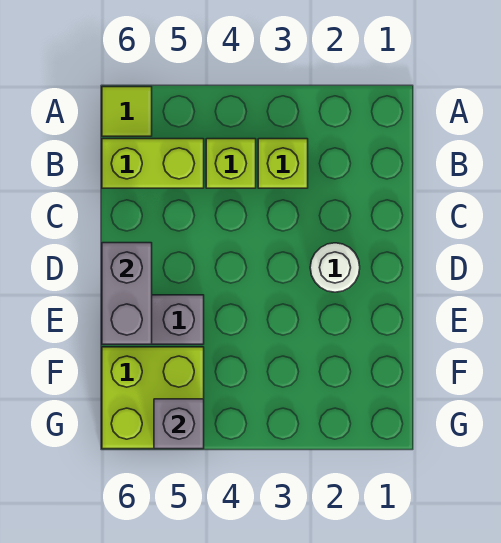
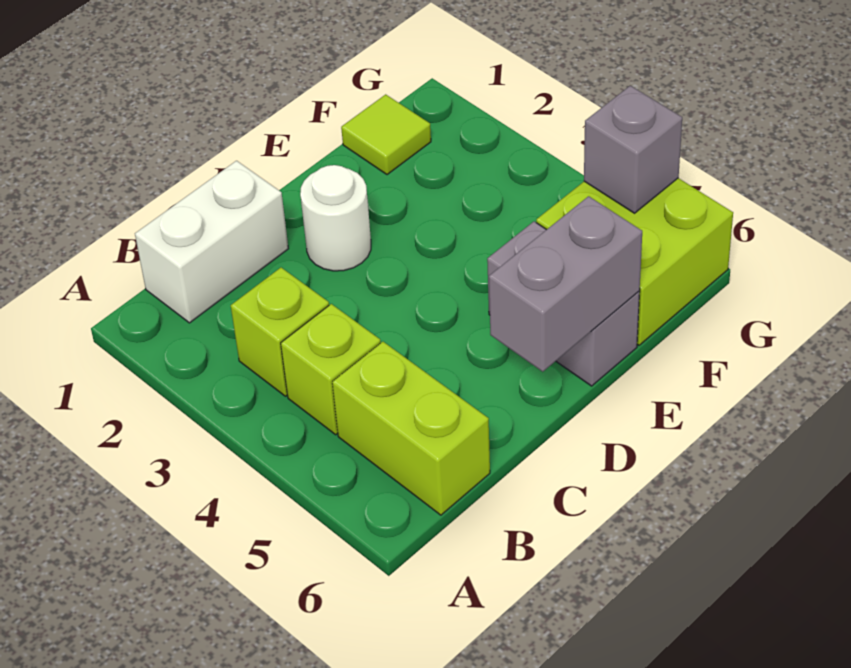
lime 1x1 tile [102,87,152,136] -> lime 1x1 tile moved to [341,94,431,175]
none -> white 1x2 brick [135,161,288,323]

